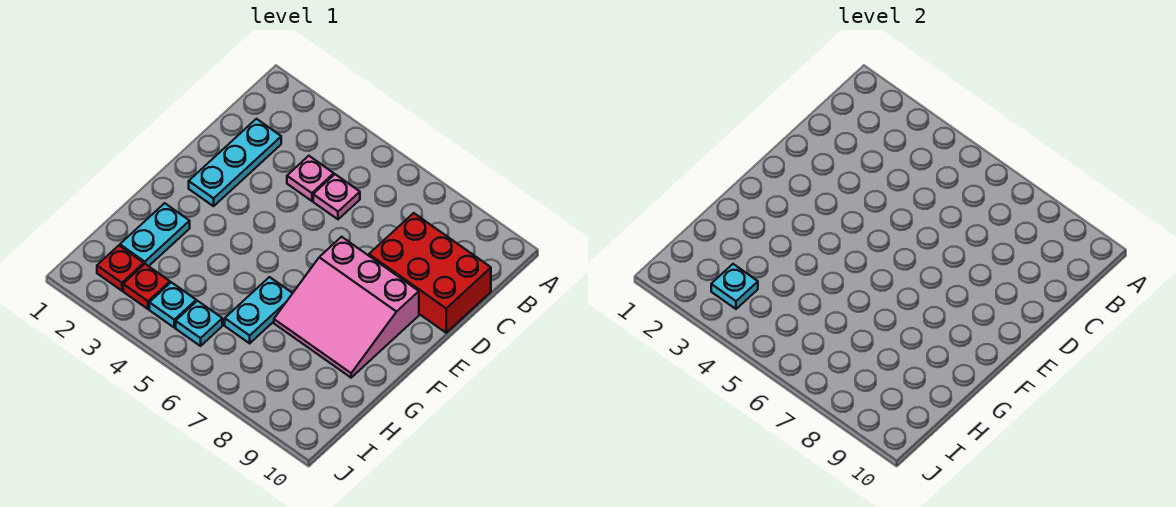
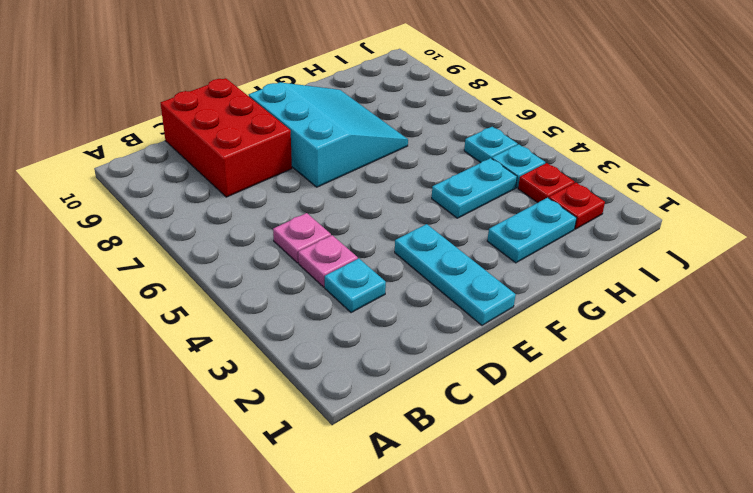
cyan 1x3 plate [189,119,281,206] -> cyan 1x3 plate turned to [395,224,516,325]
pink 3x3 slope [274,237,419,378] -> cyan 3x3 slope [249,82,408,187]
cyan 1x2 plate [225,277,293,343] -> cyan 1x2 plate moved to [432,158,517,218]
cyan 1x1 plate [711,264,758,309] -> cyan 1x1 plate moved to [325,259,386,313]

